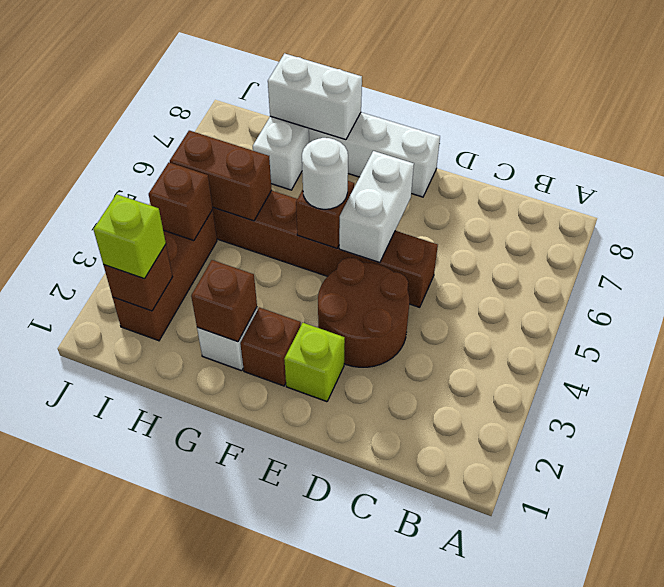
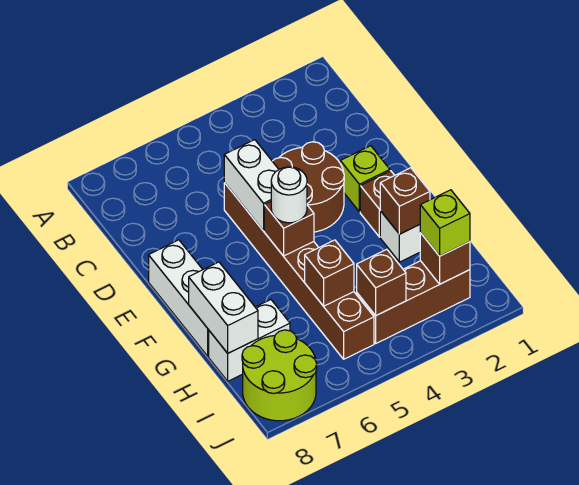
white 1x2 brick [339,151,414,263] -> white 1x2 brick turned to [224,140,279,231]
brown 1x2 brick [170,131,272,221] -> brown 1x1 brick [305,240,354,306]
none -> lime 2x2 round brick [242,330,317,421]

